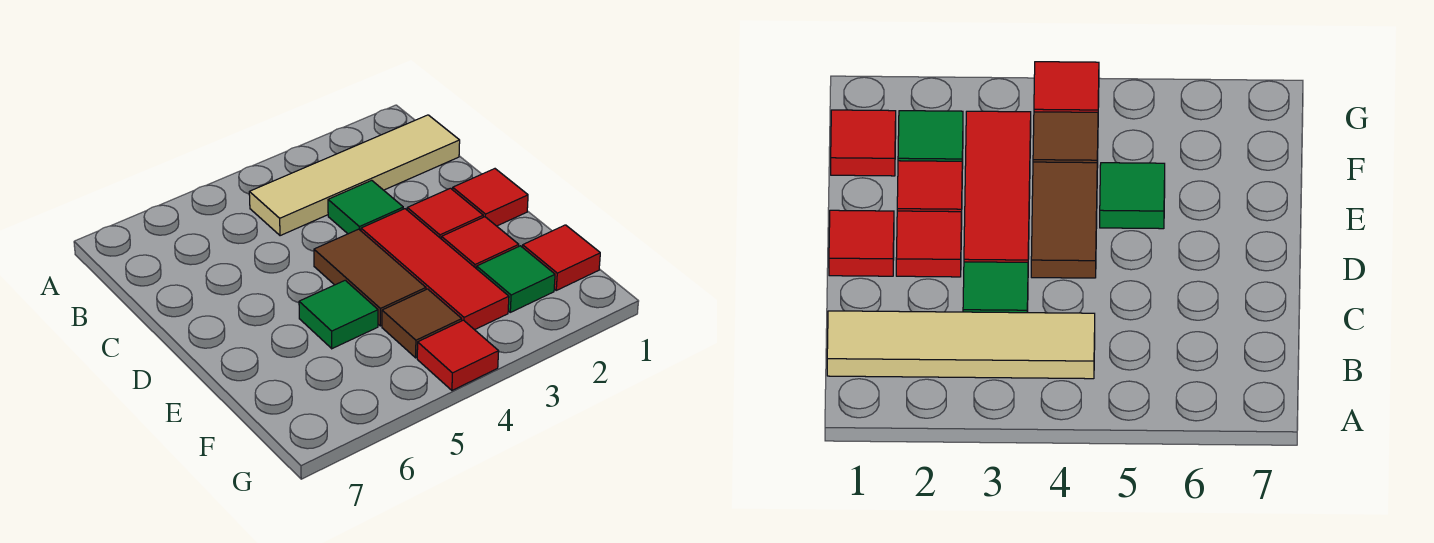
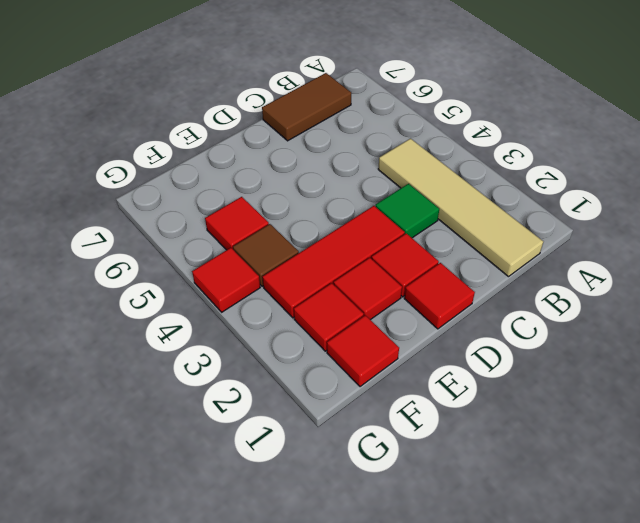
brown 1x2 tile [314,229,426,326] -> brown 1x2 tile moved to [262,73,351,141]
green 1x1 tile [299,280,378,349] -> none
green 1x1 tile [477,246,555,312] -> red 1x1 tile [294,283,364,351]
none -> red 1x1 tile [205,197,269,250]

